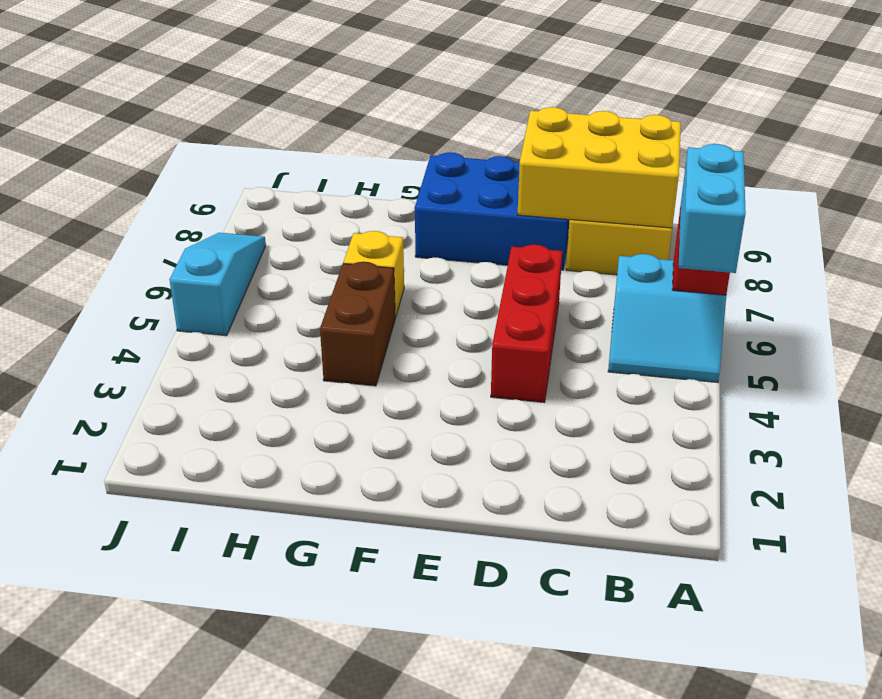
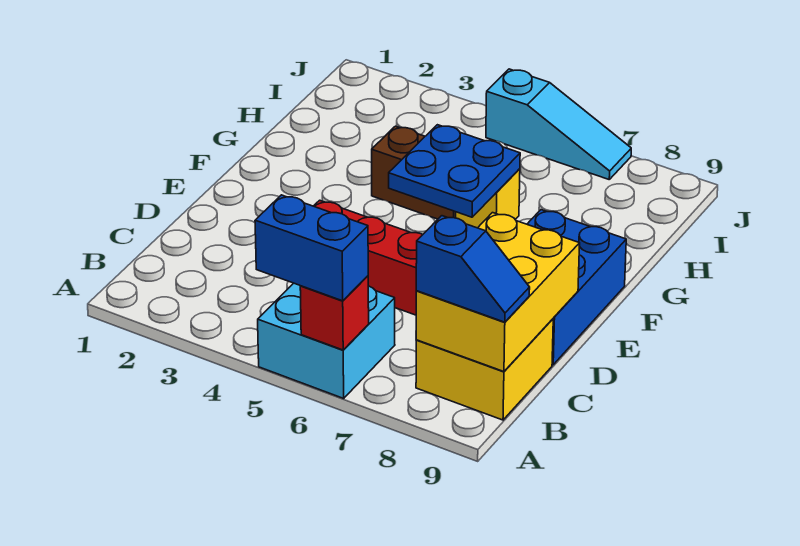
cyan 2x2 slope [608,254,726,382] -> cyan 2x2 brick [258,283,395,398]
cyan 1x2 brick [679,144,746,273] -> blue 1x2 brick [255,195,368,301]
none -> blue 1x2 slope [416,216,530,322]
none -> blue 2x2 plate [389,125,520,217]

